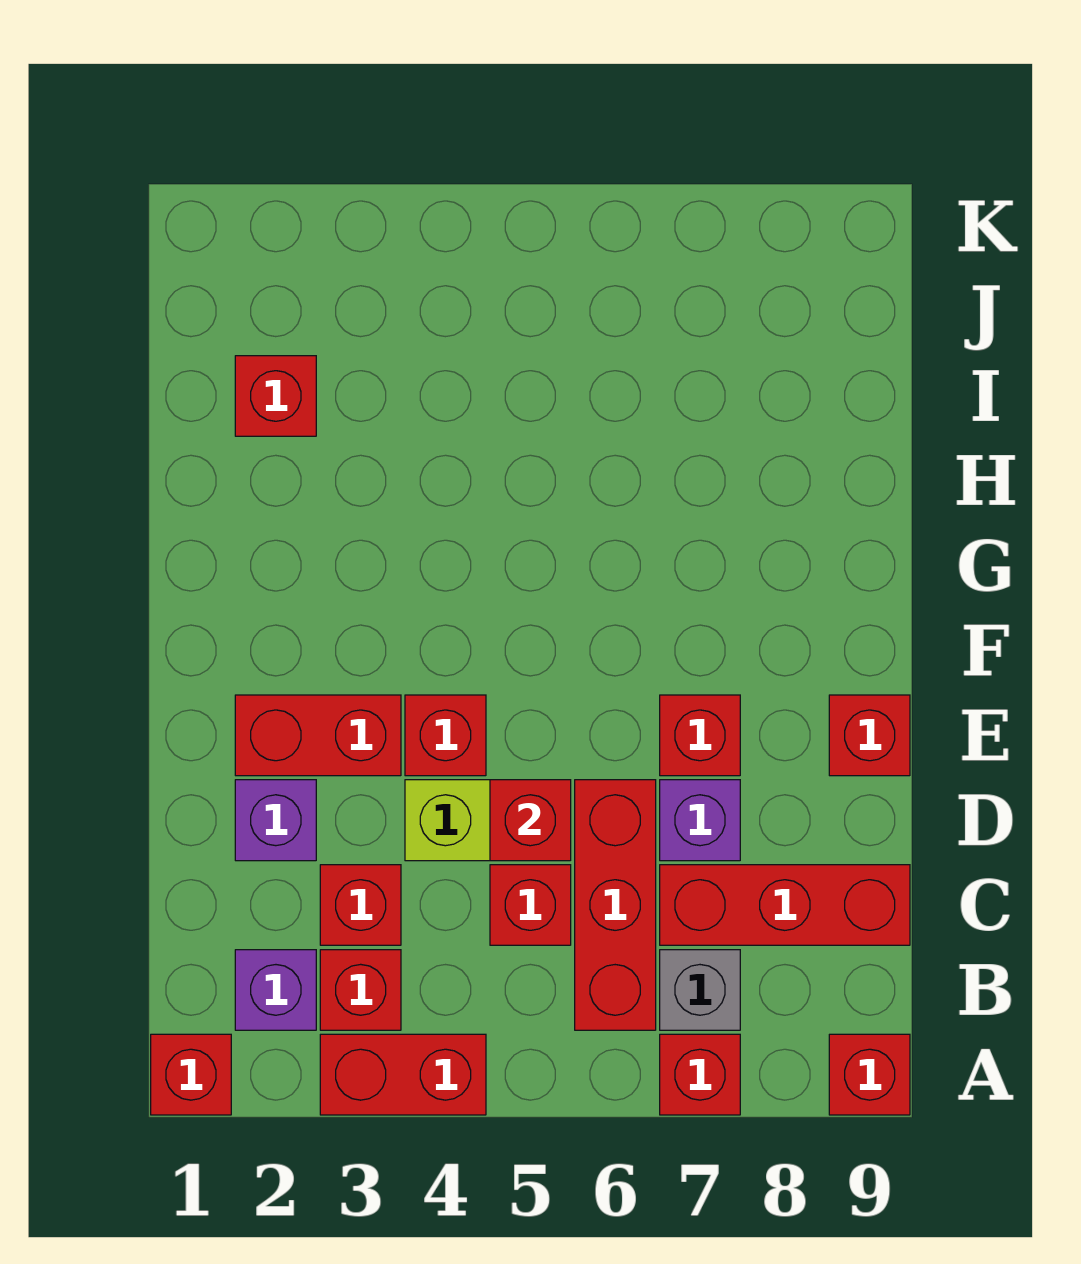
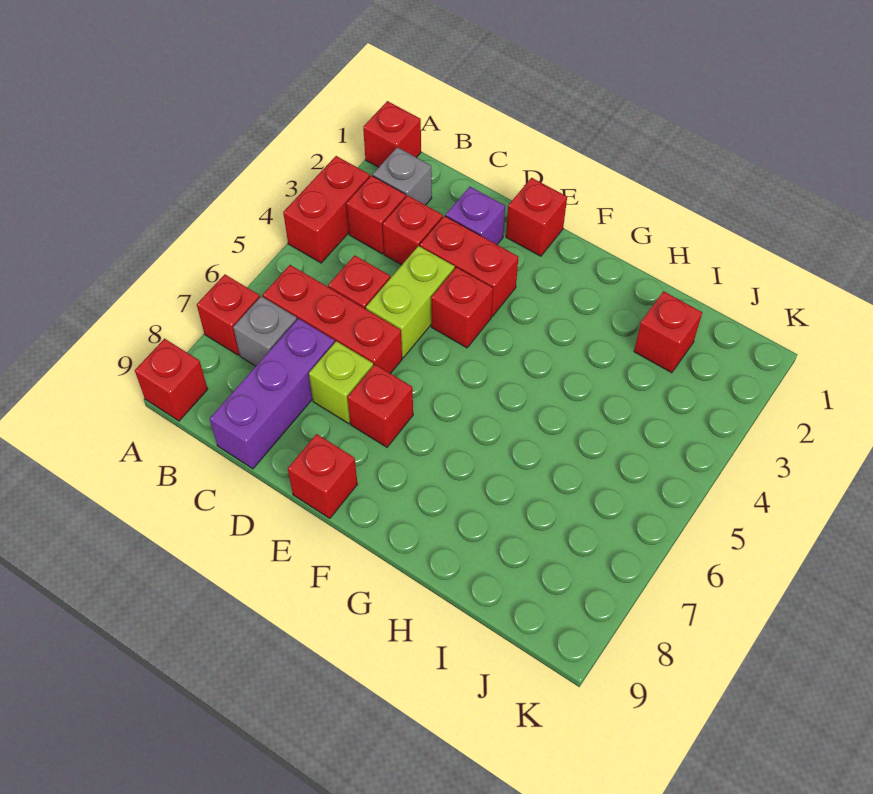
purple 1x1 brick [235,950,316,1030] -> grey 1x1 brick [373,147,432,205]
red 1x3 brick [660,865,910,945] -> purple 1x3 brick [210,319,335,469]
red 1x1 brick [490,780,571,861] -> red 1x1 brick moved to [506,178,567,256]
purple 1x1 brick [660,780,740,861] -> lime 1x1 brick [309,341,373,424]
red 1x2 brick [235,695,401,776] -> red 1x2 brick turned to [420,216,518,316]

